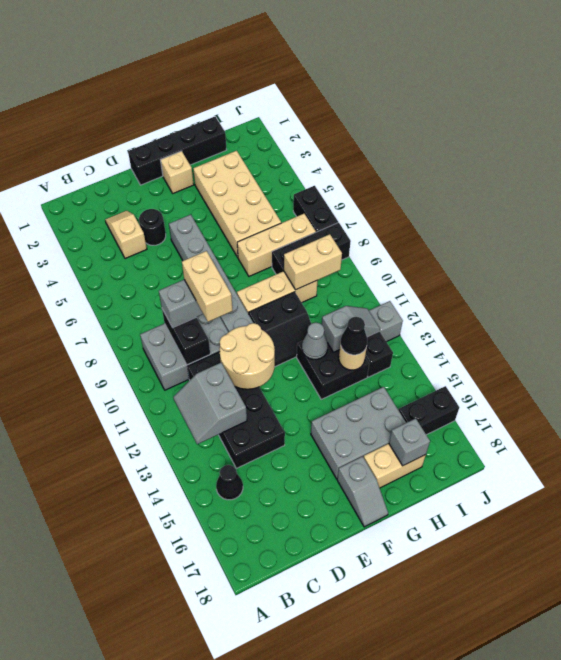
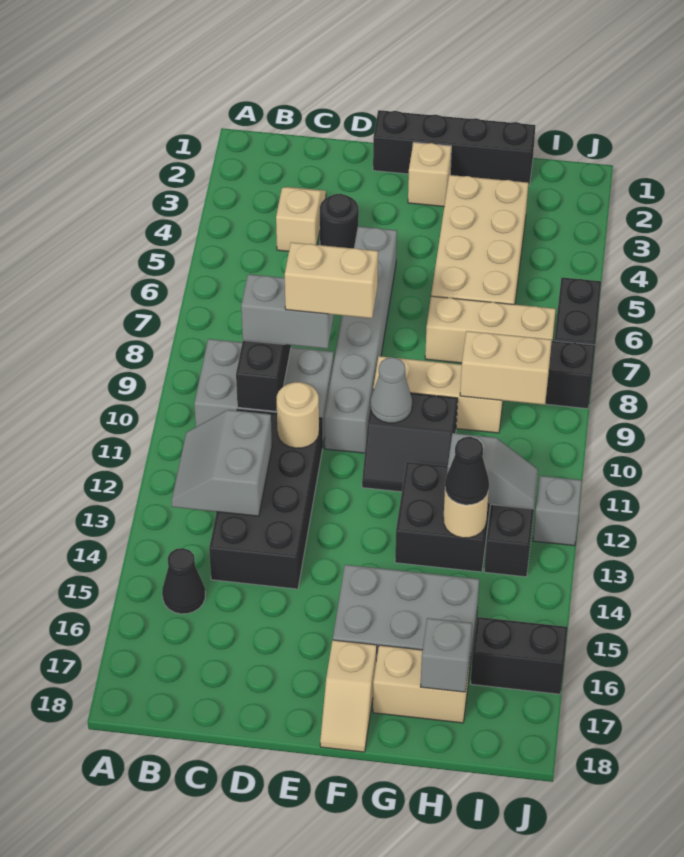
tan 1x2 brick [182,251,233,322] -> tan 1x2 brick turned to [285,242,378,318]
tan 2x2 round brick [220,323,275,389] -> tan 1x1 round brick [277,382,319,448]
grey 1x2 slope [337,456,388,527] -> tan 1x2 slope [320,640,377,752]
grey 1x1 cone [302,323,328,359] -> grey 1x1 cone moved to [371,357,412,423]

